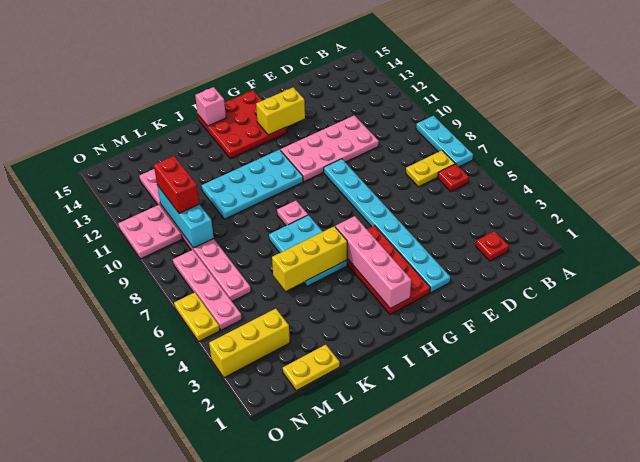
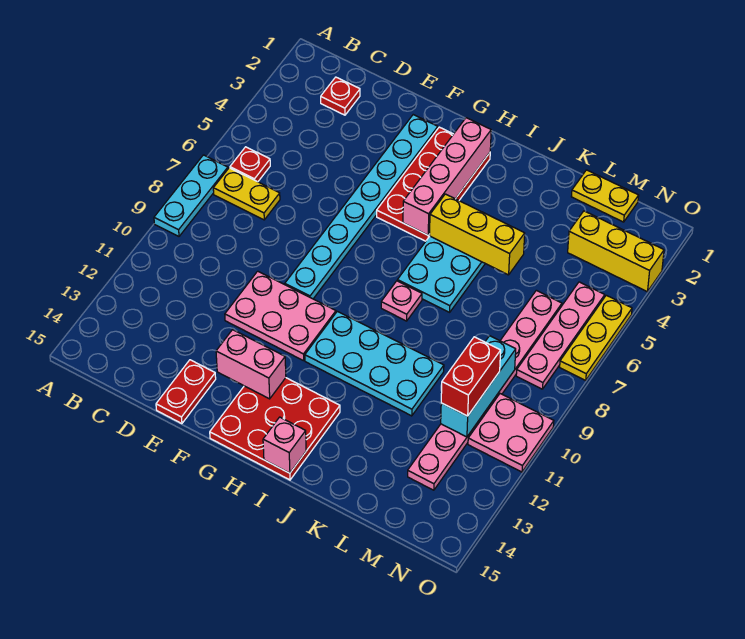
pink 2x4 plate [280,115,379,182] -> pink 2x3 plate [225,271,336,361]
none -> red 1x2 plate [156,360,216,424]
yellow 1x2 brick [256,87,305,135] -> pink 1x2 brick [216,330,286,399]
yellow 1x2 plate [174,292,220,341] -> yellow 1x3 plate [560,295,632,380]

